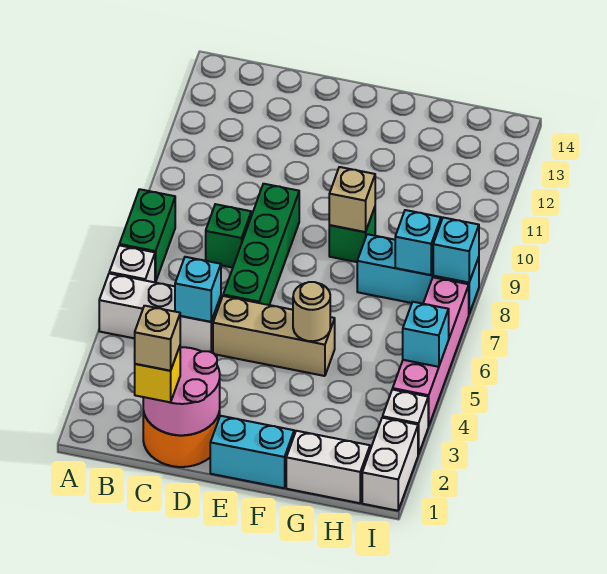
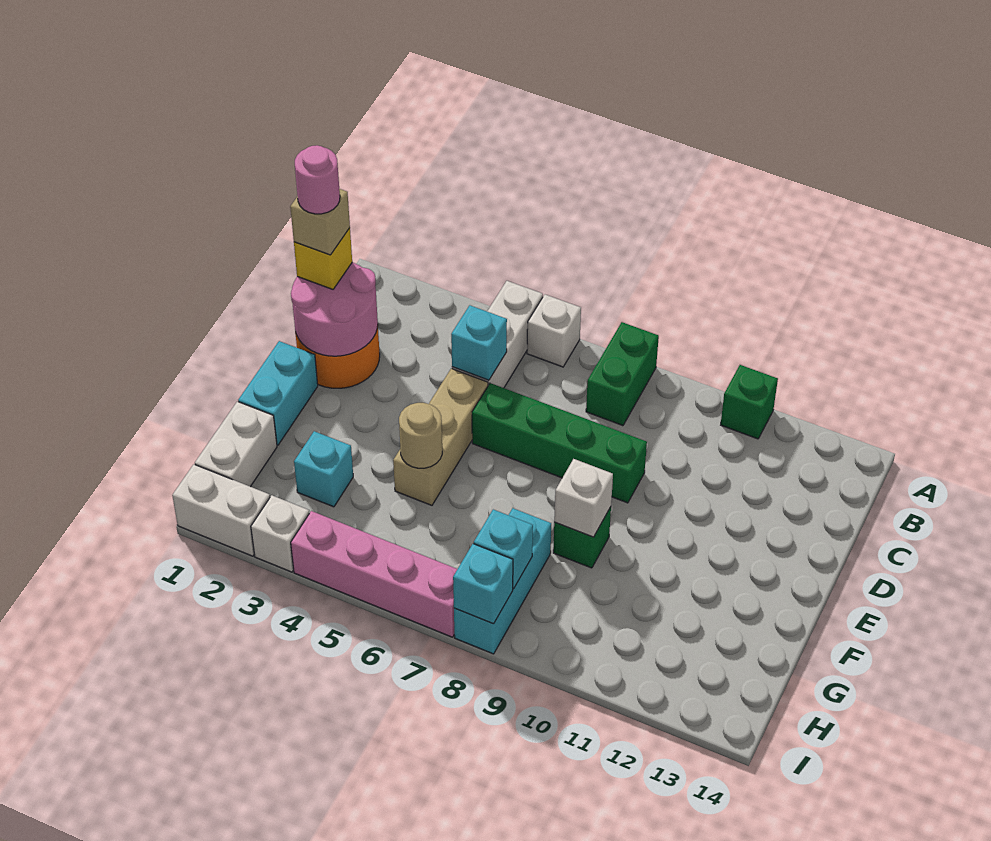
green 1x2 brick [119,189,175,282] -> green 1x2 brick turned to [586,322,659,426]
none -> pink 1x1 round brick [295,145,340,214]
green 1x1 brick [206,204,251,268] -> green 1x1 brick moved to [721,365,778,439]
tan 1x1 brick [329,167,375,232] -> white 1x1 brick [554,459,613,537]
cyan 1x1 brick [403,302,449,367] -> cyan 1x1 brick moved to [294,431,353,507]

